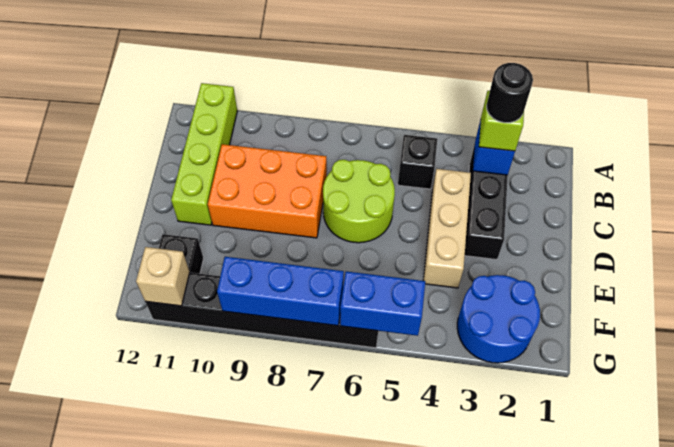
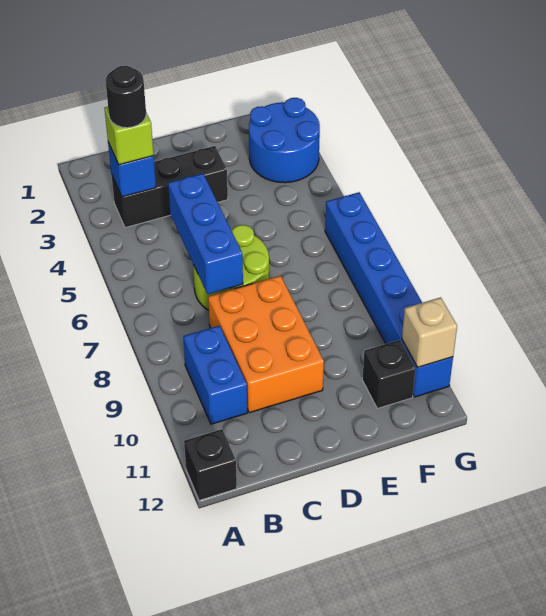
lime 1x4 brick [171,83,237,225] -> none
black 1x1 brick [398,135,437,189] -> black 1x1 brick moved to [184,429,237,501]
tan 1x3 brick [423,169,471,288] -> none
blue 1x2 brick [340,271,425,336] -> blue 1x2 brick moved to [183,326,247,424]
black 1x6 brick [145,273,378,348] -> blue 1x6 brick [325,192,453,397]
blue 1x3 brick [217,257,344,326] -> blue 1x3 brick moved to [168,173,243,294]

